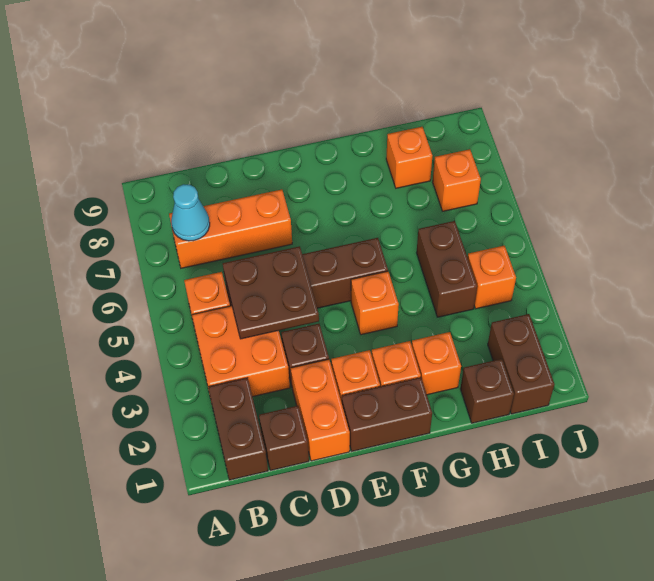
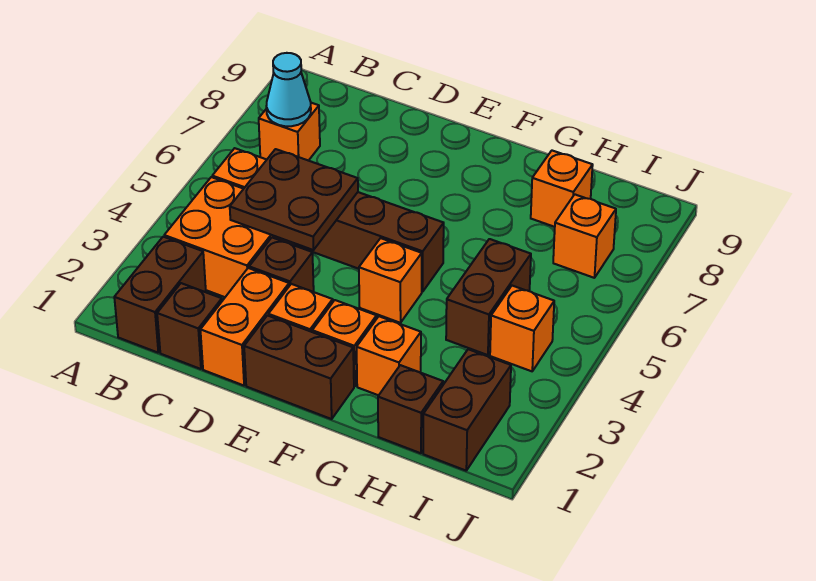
orange 1x3 brick [169,189,292,268] -> orange 1x1 brick [259,103,320,161]

